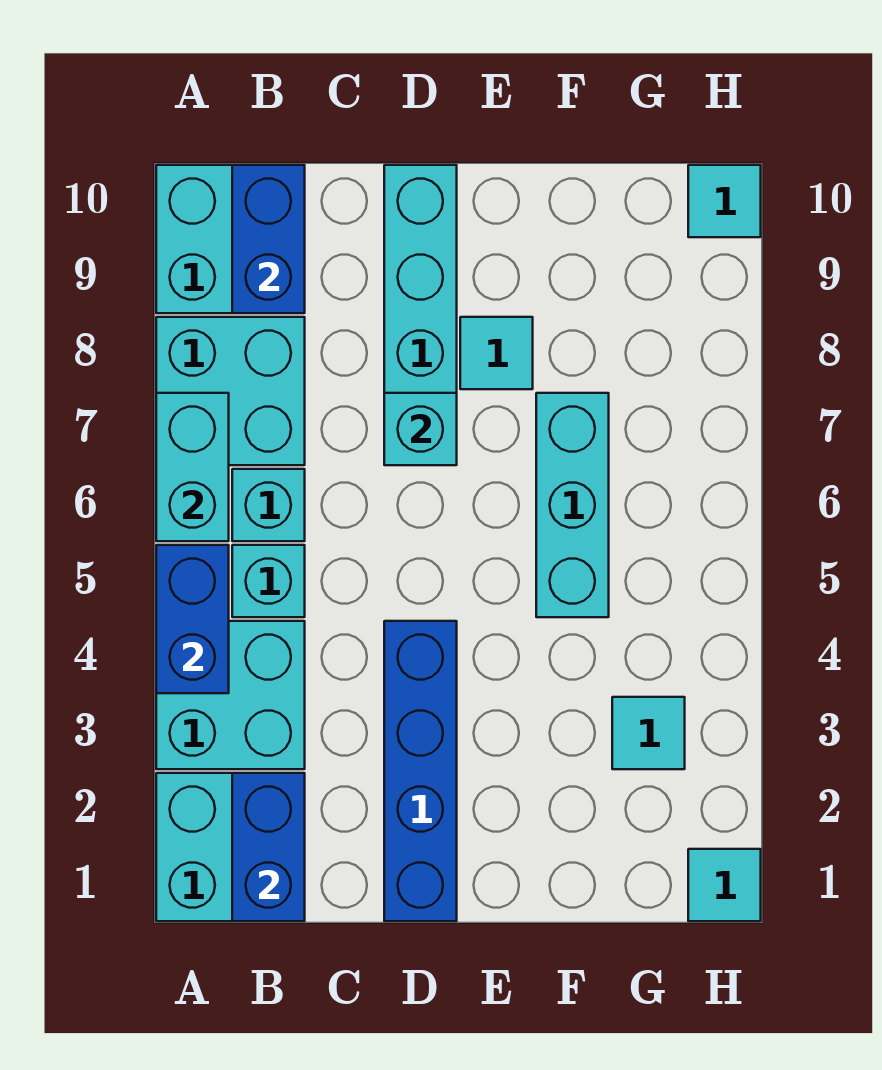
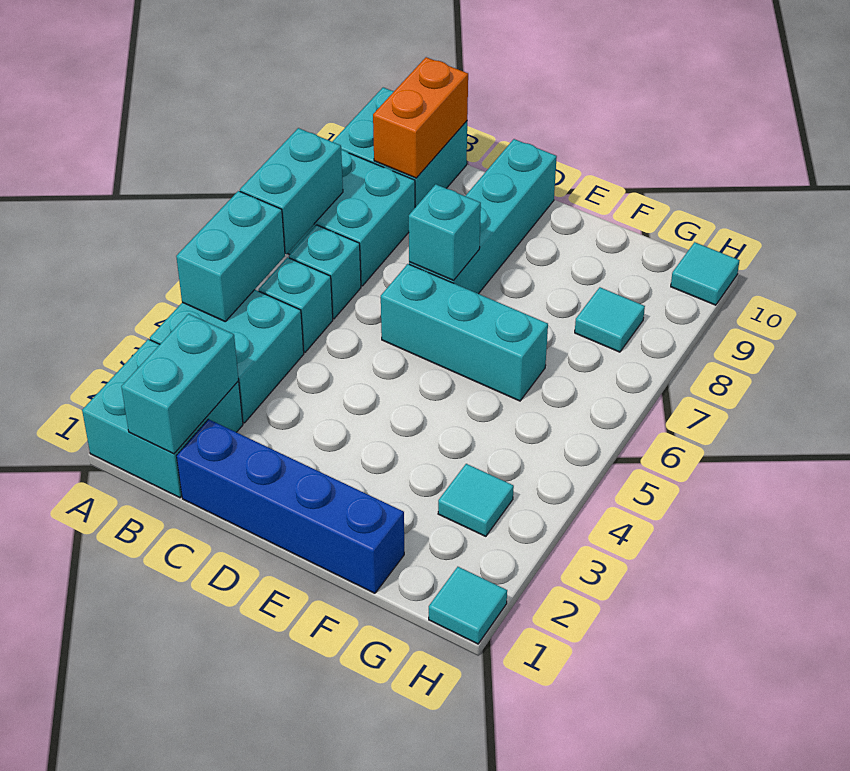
blue 1x2 brick [156,545,229,693] -> cyan 1x2 brick [176,191,285,321]
blue 1x2 brick [232,773,305,921] -> cyan 1x2 brick [121,314,239,454]
blue 1x2 brick [232,165,305,313] -> orange 1x2 brick [373,57,468,178]
blue 1x4 brick [384,621,457,921] -> blue 1x4 brick turned to [177,419,404,593]
cyan 1x1 tile [460,317,533,389] -> cyan 1x1 tile moved to [575,287,645,352]
cyan 1x3 brick [536,393,609,617] -> cyan 1x3 brick turned to [381,264,548,401]

